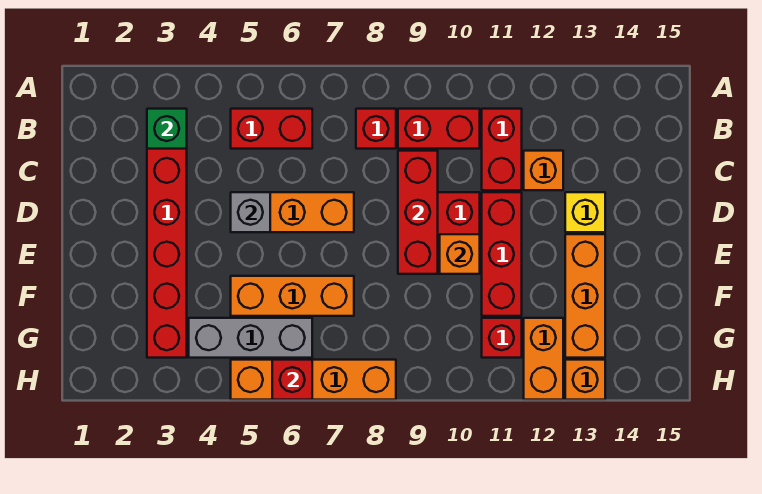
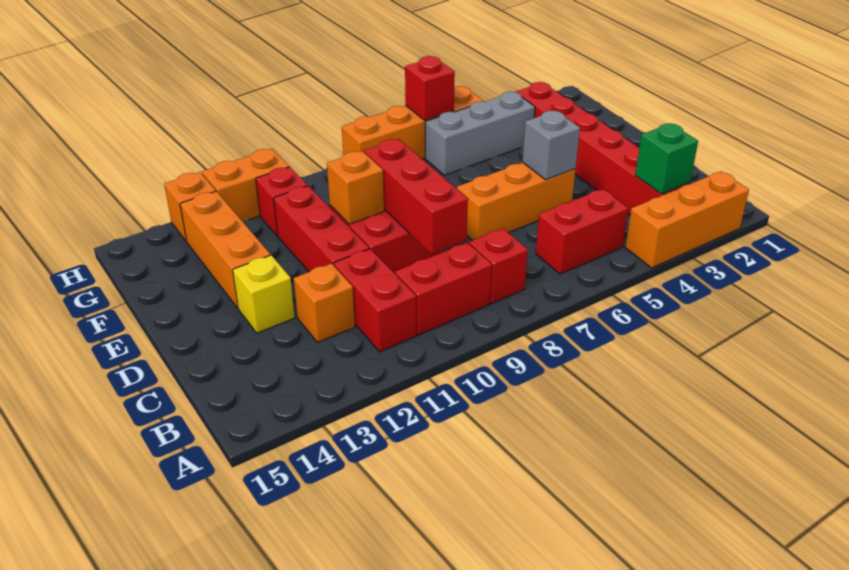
orange 1x3 brick [231,276,354,316] -> orange 1x3 brick moved to [625,171,749,268]
orange 1x2 brick [524,318,563,400] -> orange 1x2 brick turned to [202,149,289,221]

